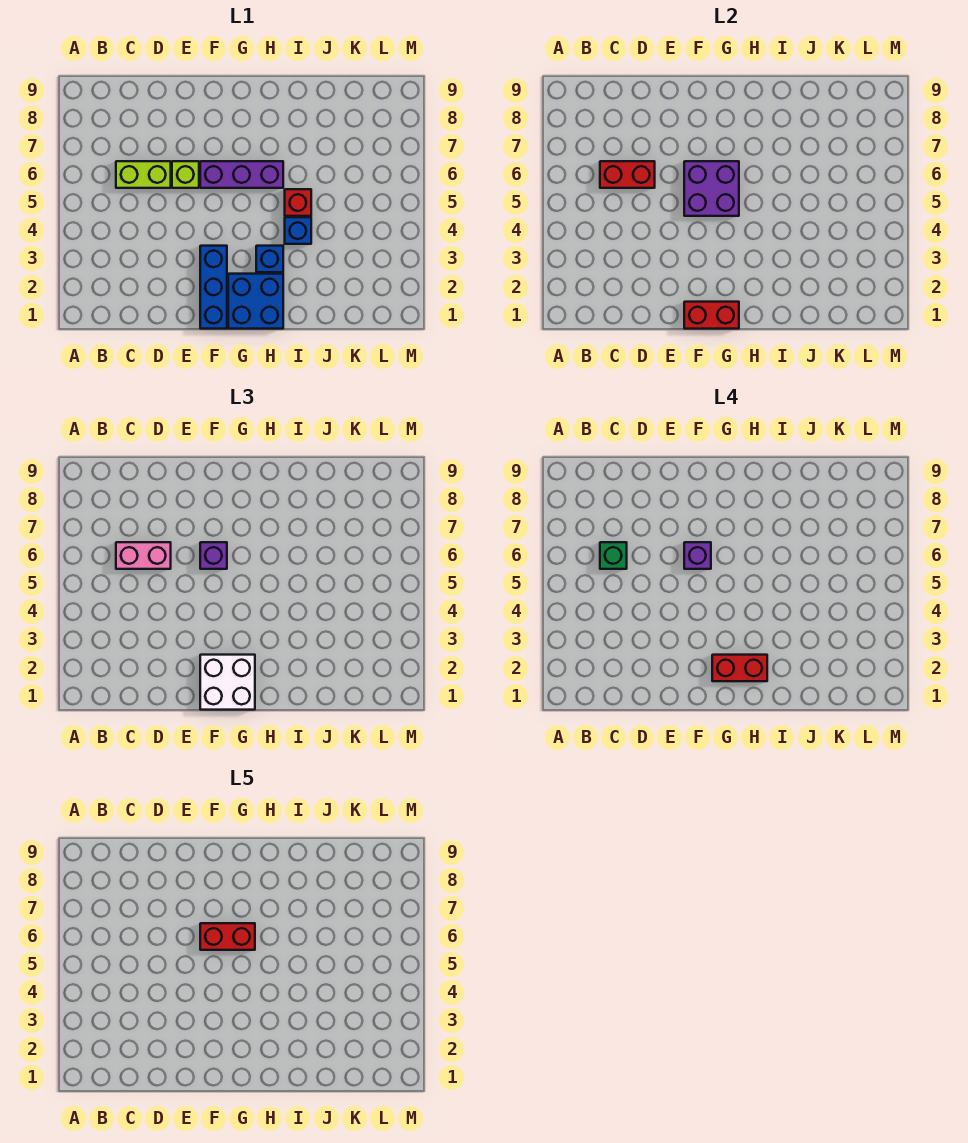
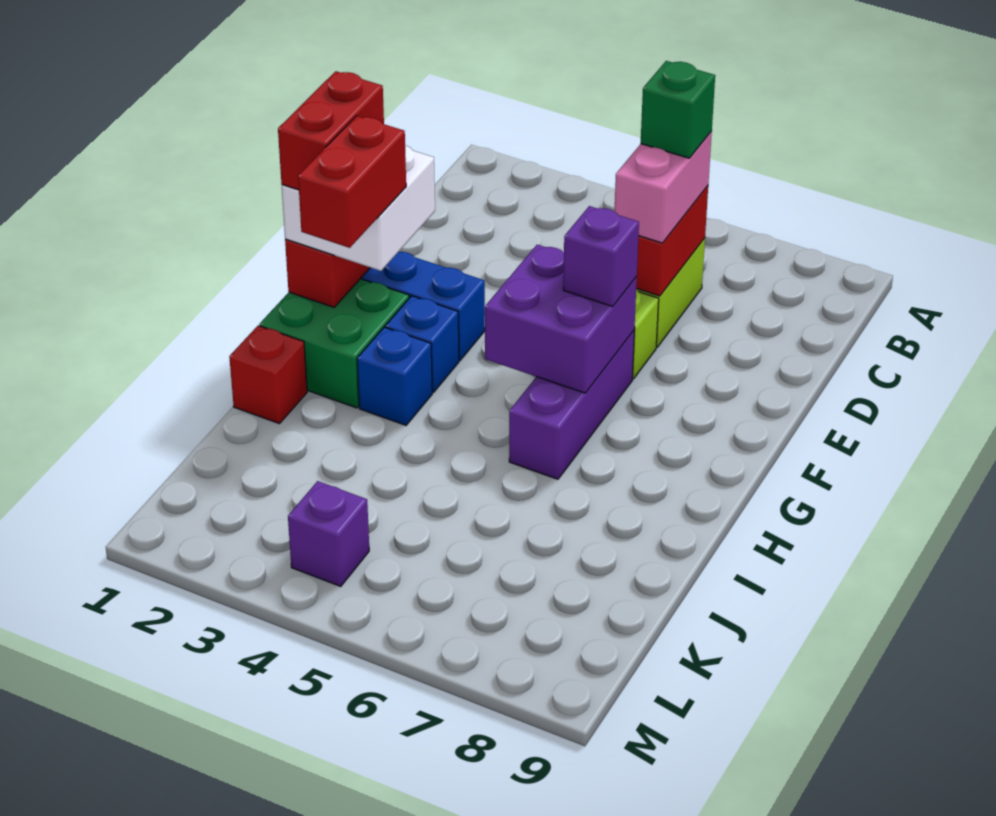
purple 1x1 brick [684,542,711,569] -> purple 1x1 brick moved to [288,481,369,586]
red 1x2 brick [200,923,255,950] -> red 1x2 brick moved to [278,71,384,190]
blue 2x2 brick [228,274,283,329] -> green 2x2 brick [259,279,409,408]
blue 1x1 brick [285,217,311,244] -> blue 1x1 brick moved to [385,296,459,393]
red 1x1 brick [285,189,311,216] -> red 1x1 brick moved to [229,326,307,424]

